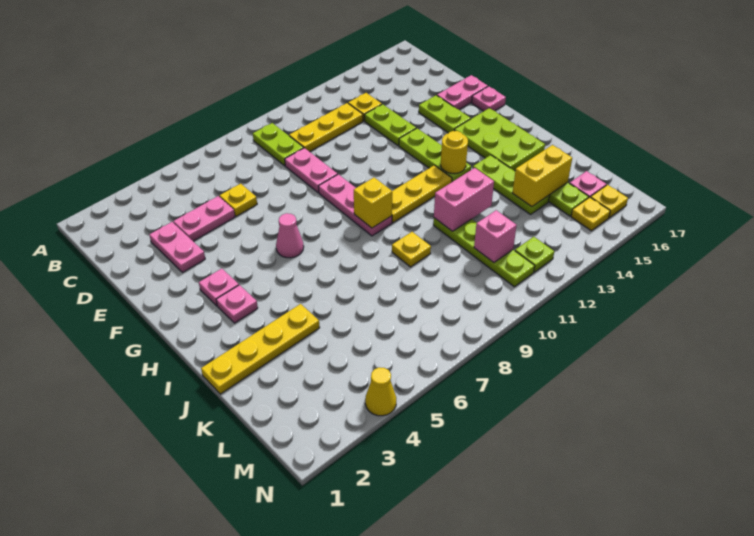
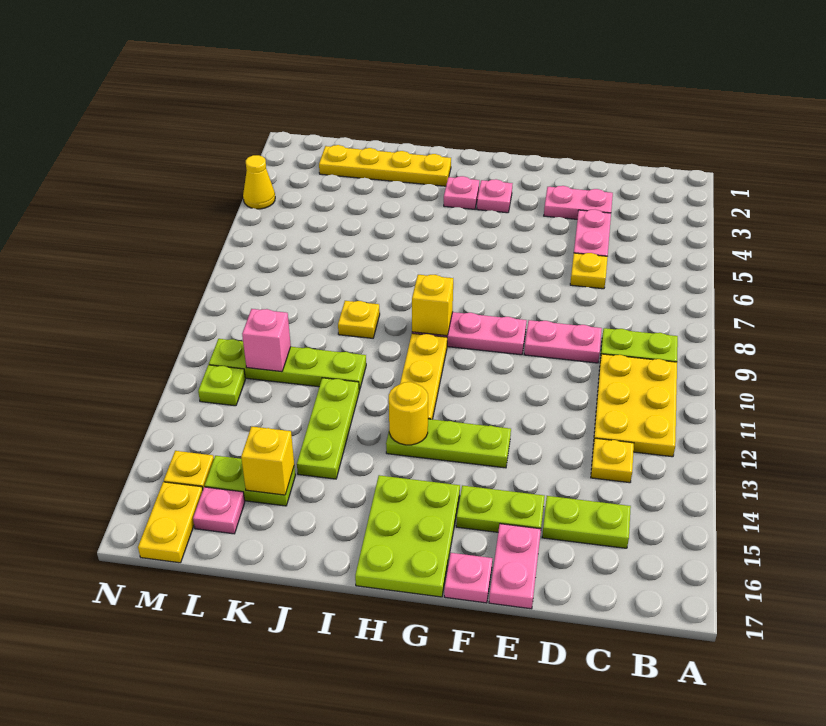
yellow 1x3 plate [289,103,363,152] -> yellow 2x3 plate [593,354,677,457]
lime 1x2 plate [365,104,416,146] -> lime 1x2 plate moved to [542,496,631,548]
pink 1x1 cone [276,213,304,258] -> none
lime 2x3 plate [454,108,545,171] -> lime 2x3 plate turned to [355,475,460,597]
lime 1x3 plate [473,155,549,214] -> lime 1x3 plate turned to [297,378,359,479]
yellow 1x4 plate [201,304,320,394] -> yellow 1x4 plate turned to [319,145,451,186]
pink 1x2 brick [434,168,494,231] -> none
yellow 1x2 brick [512,145,572,207] -> yellow 1x1 brick [241,426,294,495]
yellow 1x1 plate [591,185,628,218] -> yellow 1x2 plate [138,482,203,563]

